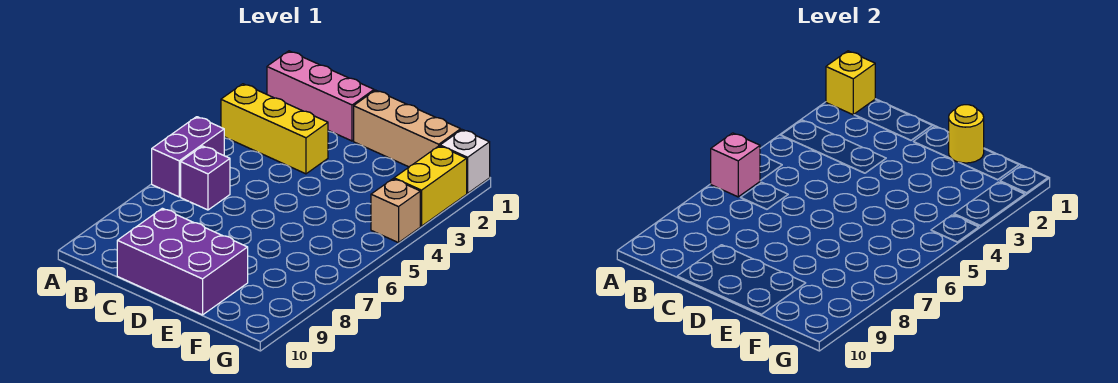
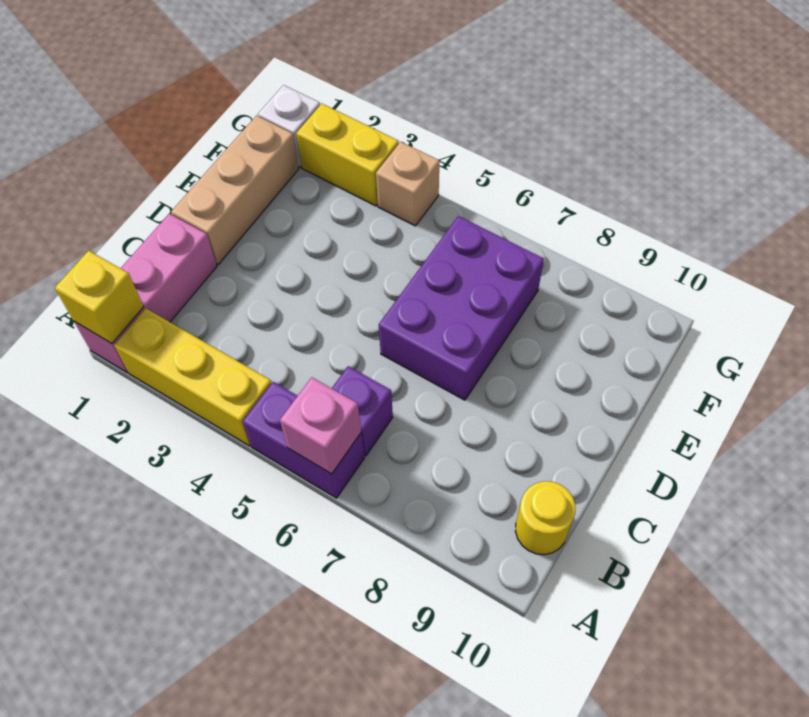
yellow 1x3 brick [221,84,328,174] -> yellow 1x3 brick turned to [115,309,272,446]
purple 2x3 brick [117,208,248,315] -> purple 2x3 brick moved to [379,216,544,400]
yellow 1x1 round brick [949,105,984,163] -> yellow 1x1 round brick moved to [515,481,575,555]

